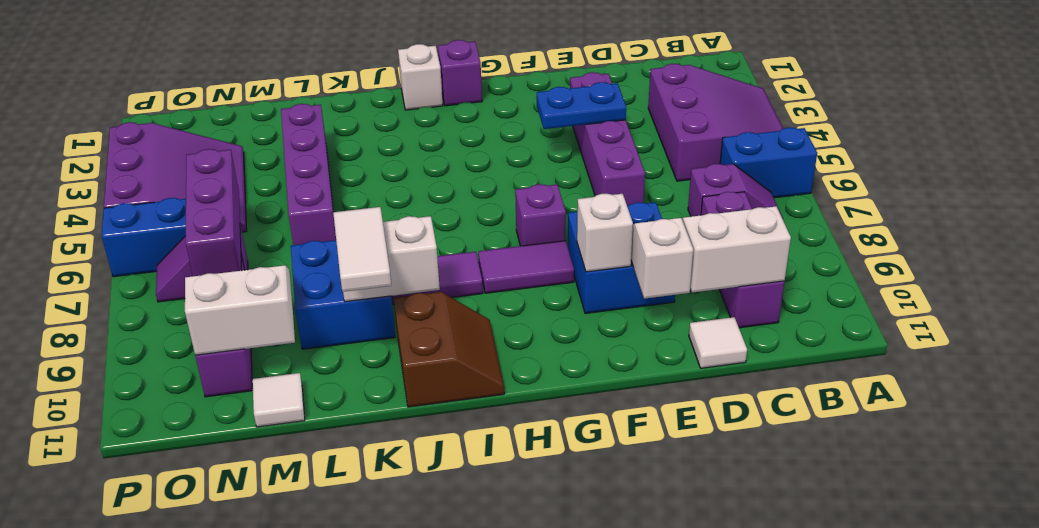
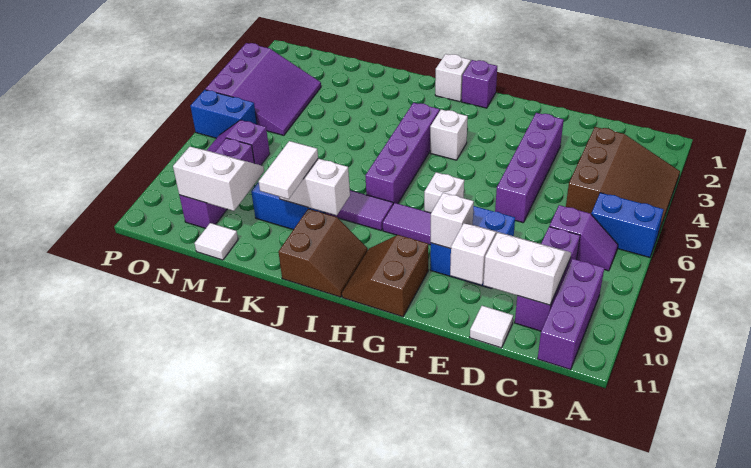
purple 3x3 slope [648,64,783,181] -> brown 3x3 slope [566,127,680,234]
blue 1x2 plate [537,82,626,129] -> none
purple 1x1 brick [515,184,566,246] -> white 1x1 brick [424,172,464,213]
none -> brown 2x2 slope [342,235,428,317]
none -> white 1x1 brick [430,109,468,160]
purple 1x4 brick [281,104,336,245] -> purple 1x4 brick moved to [365,103,440,204]
purple 1x3 brick [185,149,242,276] -> purple 1x3 brick moved to [538,259,604,370]

